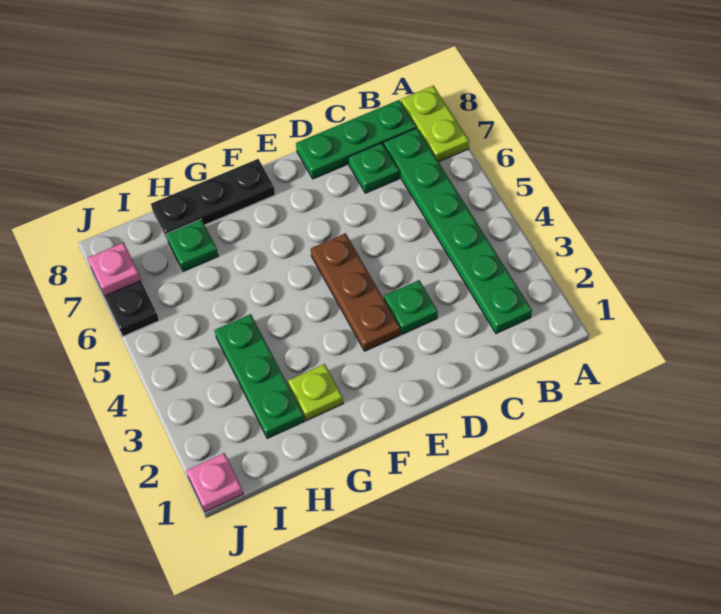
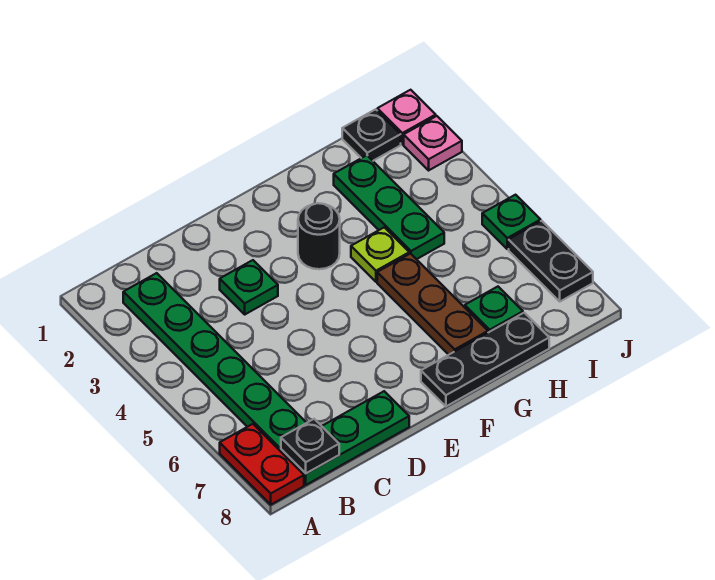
lime 1x2 plate [401,86,469,162] -> red 1x2 plate [220,424,304,505]
none -> black 1x1 plate [281,419,339,473]
green 1x1 plate [348,143,399,193] -> green 1x1 plate moved to [482,195,541,249]
brown 1x3 plate [311,233,400,351] -> brown 1x3 plate moved to [377,254,488,355]
none -> black 1x1 round brick [298,203,340,269]
lime 1x1 plate [288,364,343,421] -> lime 1x1 plate moved to [351,227,409,282]
none -> black 1x1 plate [342,109,401,161]
pink 1x1 plate [87,242,141,296] -> pink 1x1 plate moved to [404,116,462,170]

